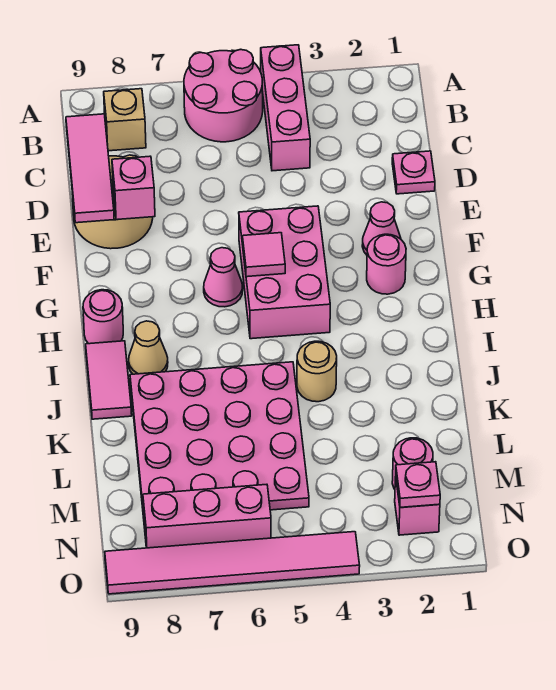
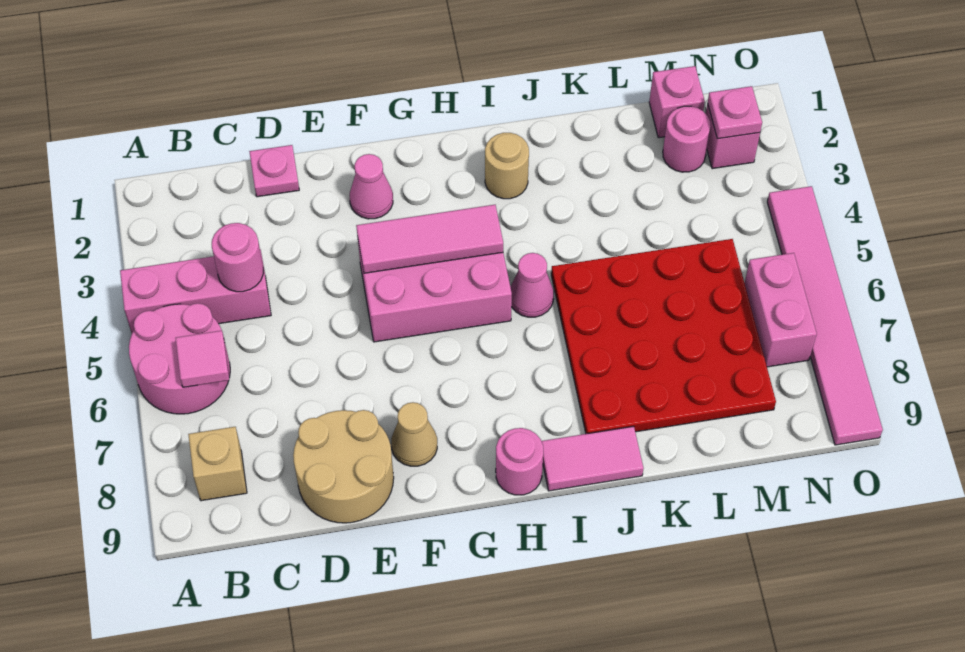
pink 1x3 tile [66,114,114,223] -> pink 1x3 tile moved to [356,205,503,273]
pink 1x1 brick [112,156,155,220] -> pink 1x1 brick moved to [649,66,705,138]
pink 1x1 round brick [367,234,406,294] -> pink 1x1 round brick moved to [212,223,263,292]
pink 1x1 tile [242,233,285,277] -> pink 1x1 tile moved to [175,331,229,387]
pink 1x1 cone [204,248,243,307] -> pink 1x1 cone moved to [511,253,554,317]
tan 1x1 cone [129,321,168,374] -> tan 1x1 cone moved to [391,402,437,466]
tan 1x1 round brick [297,341,337,402] -> tan 1x1 round brick moved to [485,133,529,199]
pink 4x4 plate [130,362,309,518] -> red 4x4 plate [551,239,776,434]
pink 1x3 brick [143,484,271,548] -> pink 1x2 brick [745,253,817,367]

